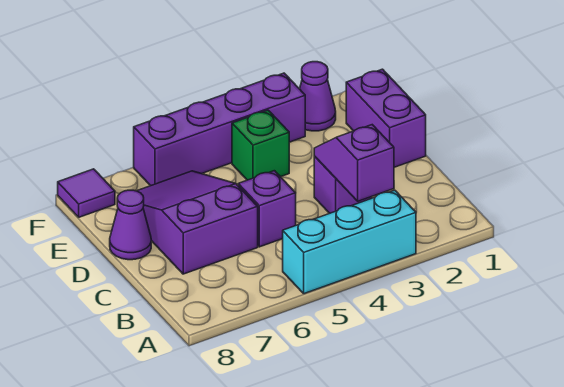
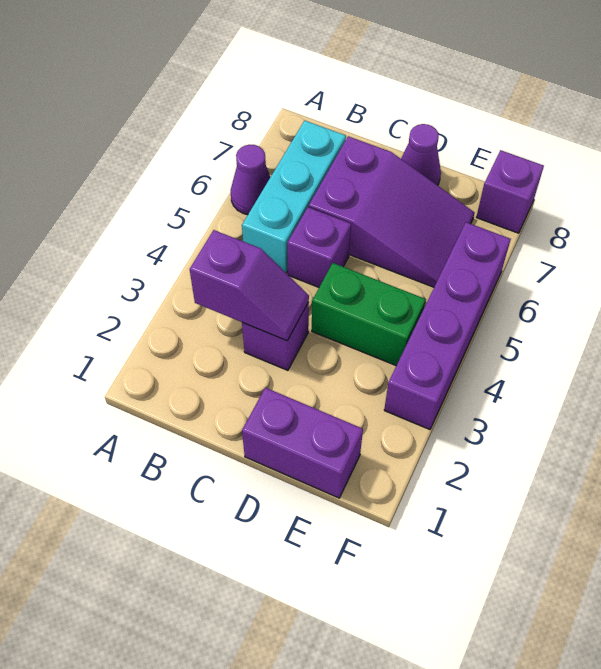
cyan 1x3 brick [283,190,416,294] -> cyan 1x3 brick moved to [242,120,346,273]
green 1x1 brick [232,110,289,180] -> green 1x2 brick [312,263,426,366]
purple 1x1 cone [300,62,336,131] -> purple 1x1 cone moved to [231,145,270,215]
purple 1x1 tile [58,169,115,217] -> purple 1x1 brick [476,150,544,233]

